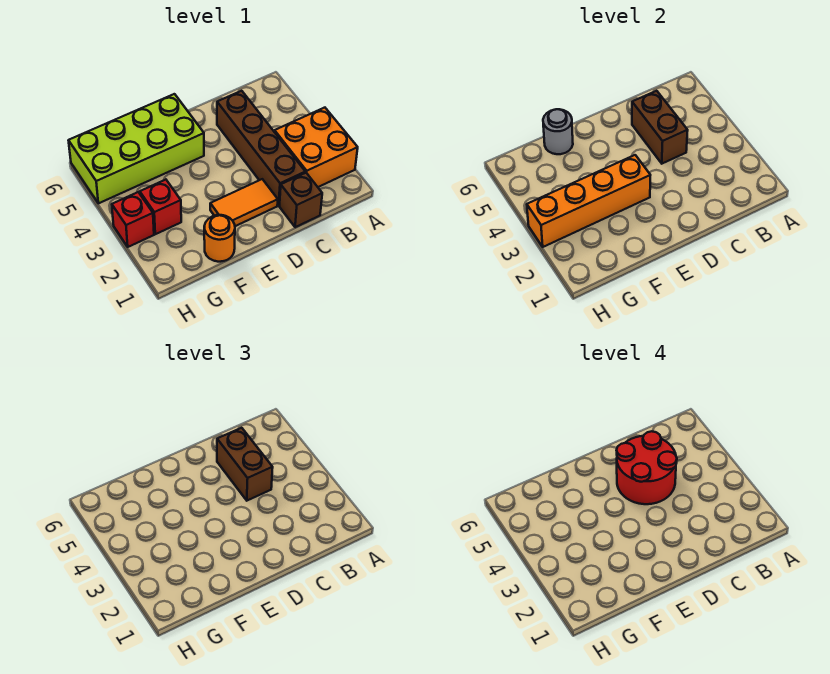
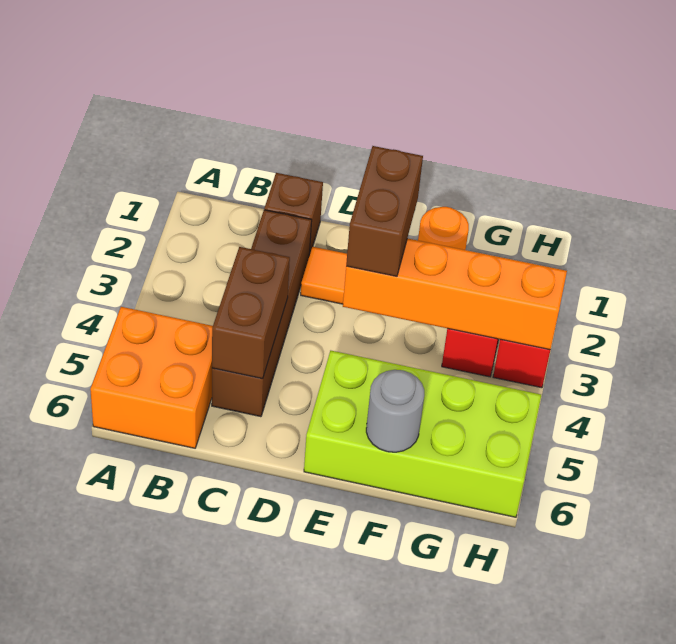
orange 2x2 brick [275,108,358,187] -> orange 2x2 brick moved to [90,307,213,448]
brown 1x2 brick [217,428,273,501] -> brown 1x2 brick moved to [346,146,423,276]
red 2x2 round brick [617,431,677,504] -> none

